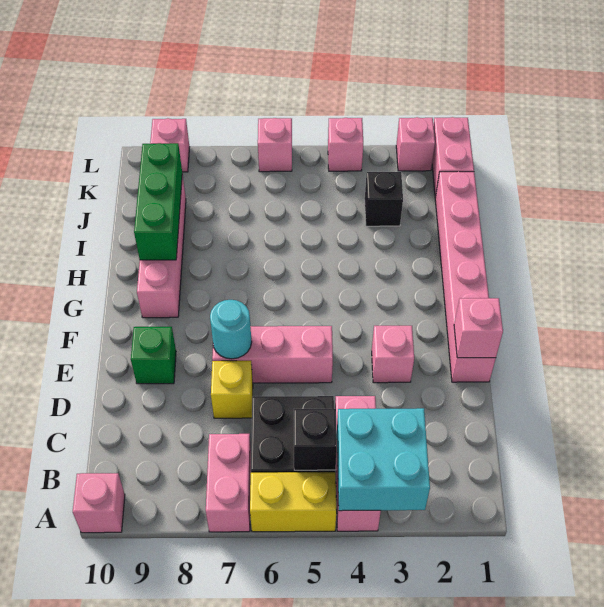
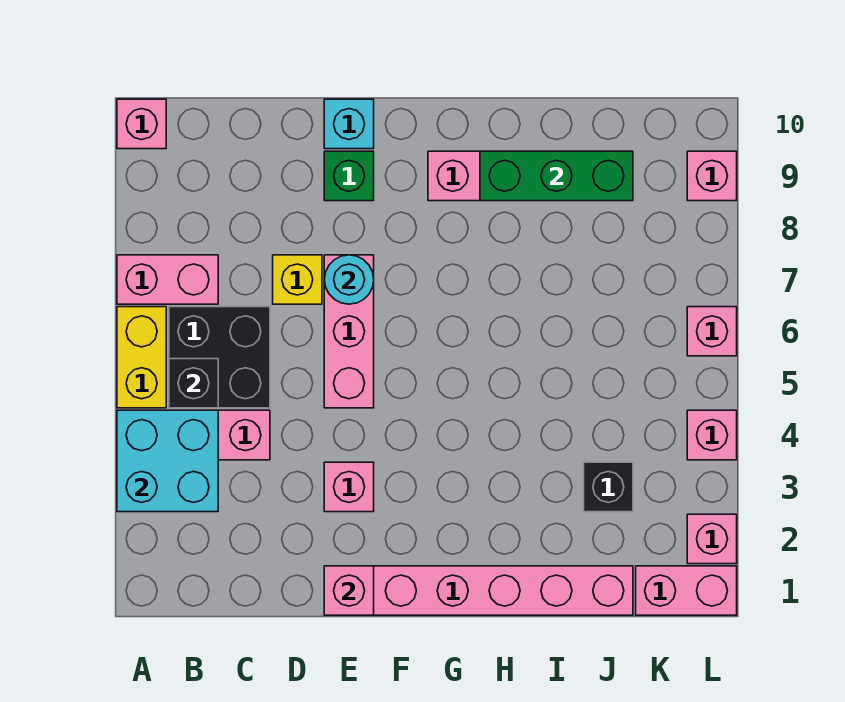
none -> cyan 1x1 brick [324,99,374,149]

